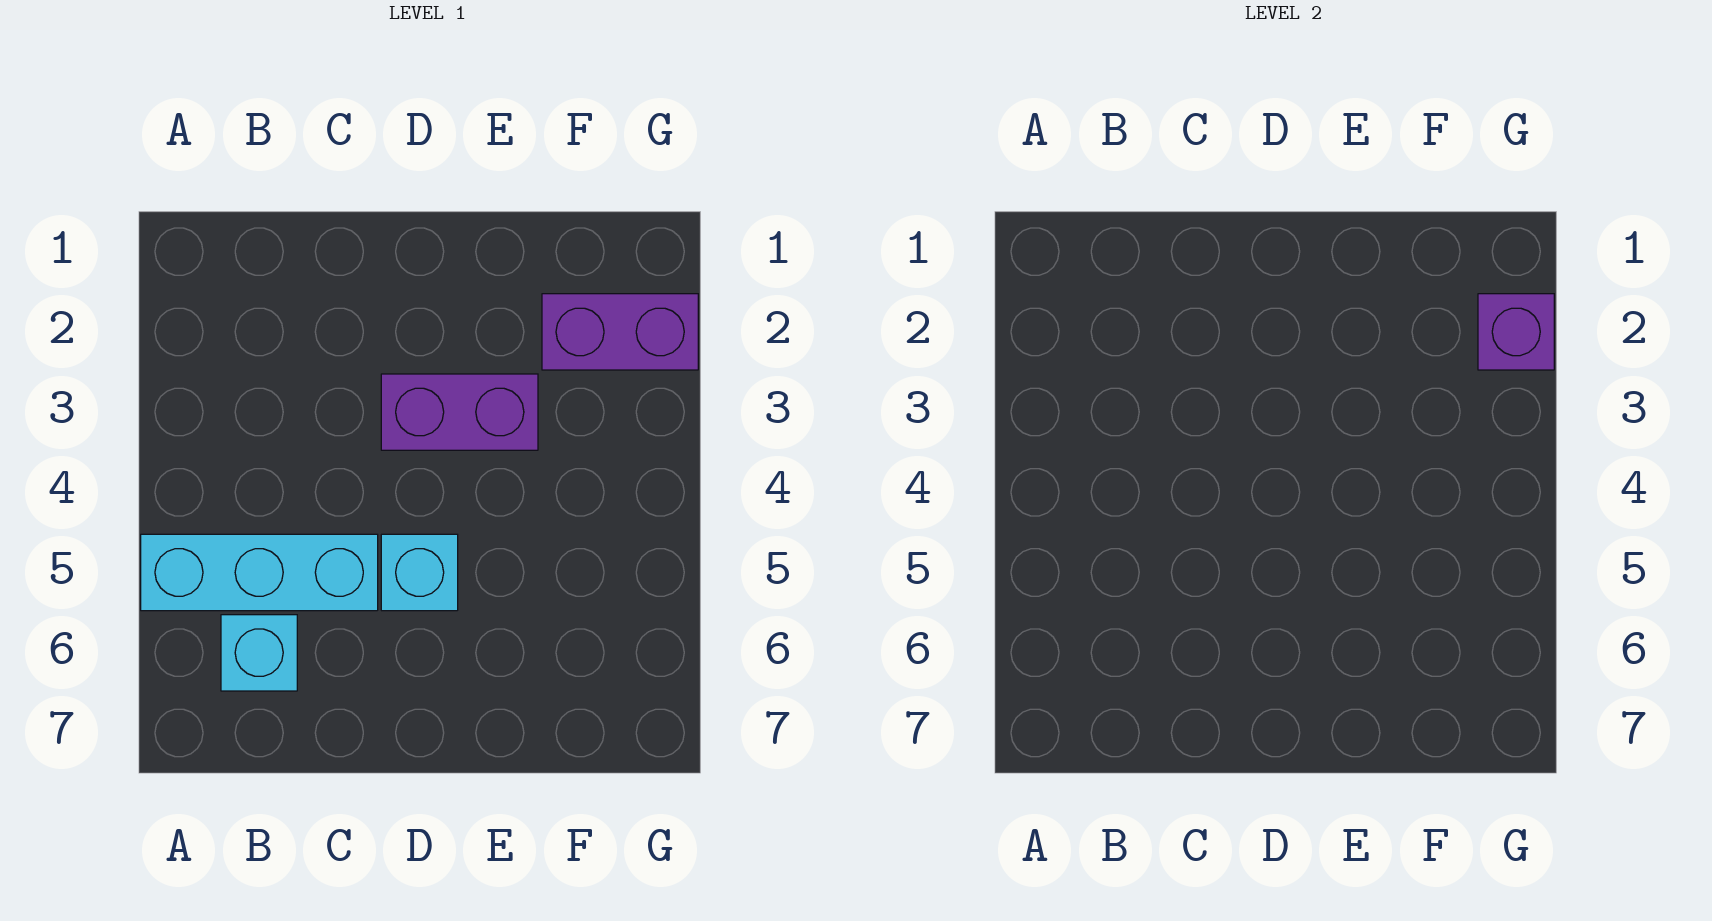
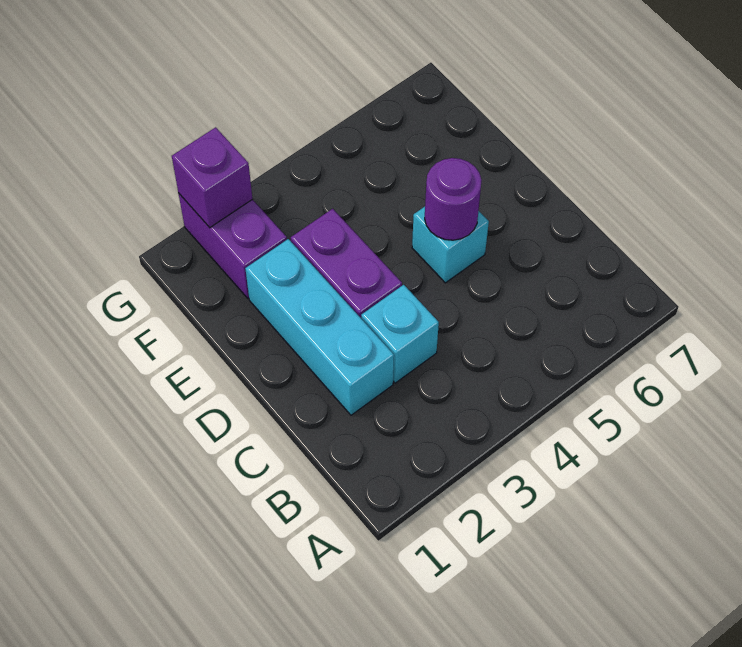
cyan 1x3 brick [141,534,378,611] -> cyan 1x3 brick moved to [245,239,394,415]
cyan 1x1 brick [221,615,297,691] -> cyan 1x1 brick moved to [361,285,439,383]
none -> purple 1x1 round brick [425,158,482,240]

